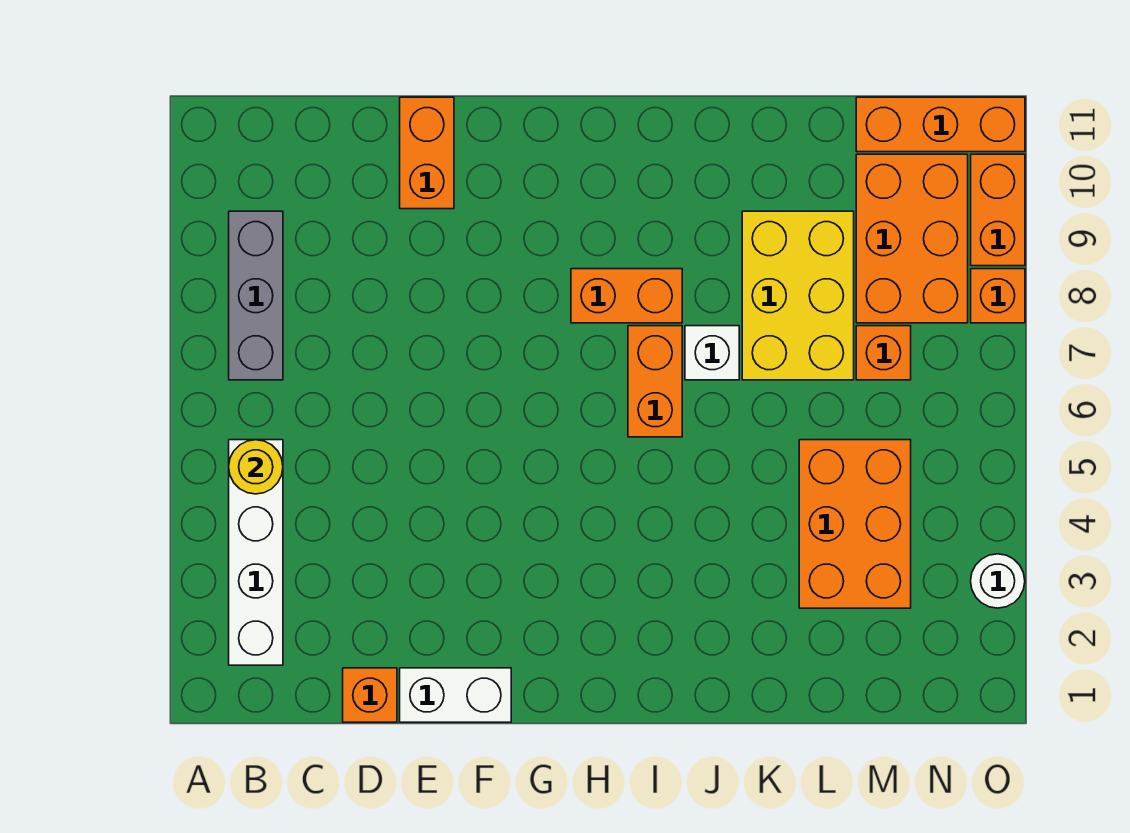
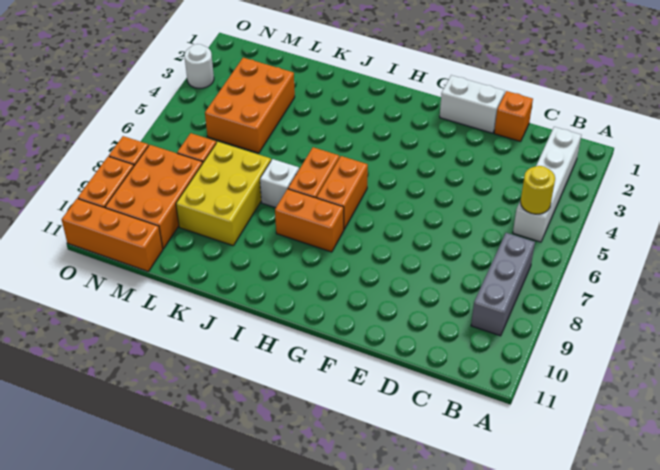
orange 1x2 brick [400,97,454,209] -> orange 1x2 brick moved to [317,156,368,229]

